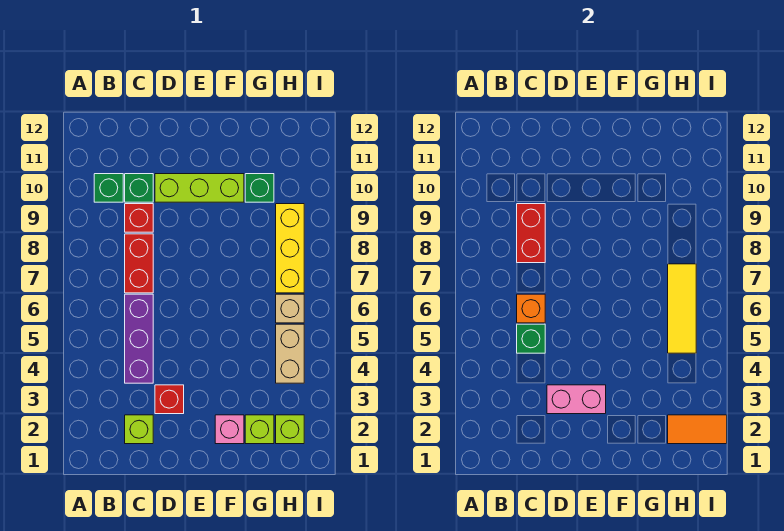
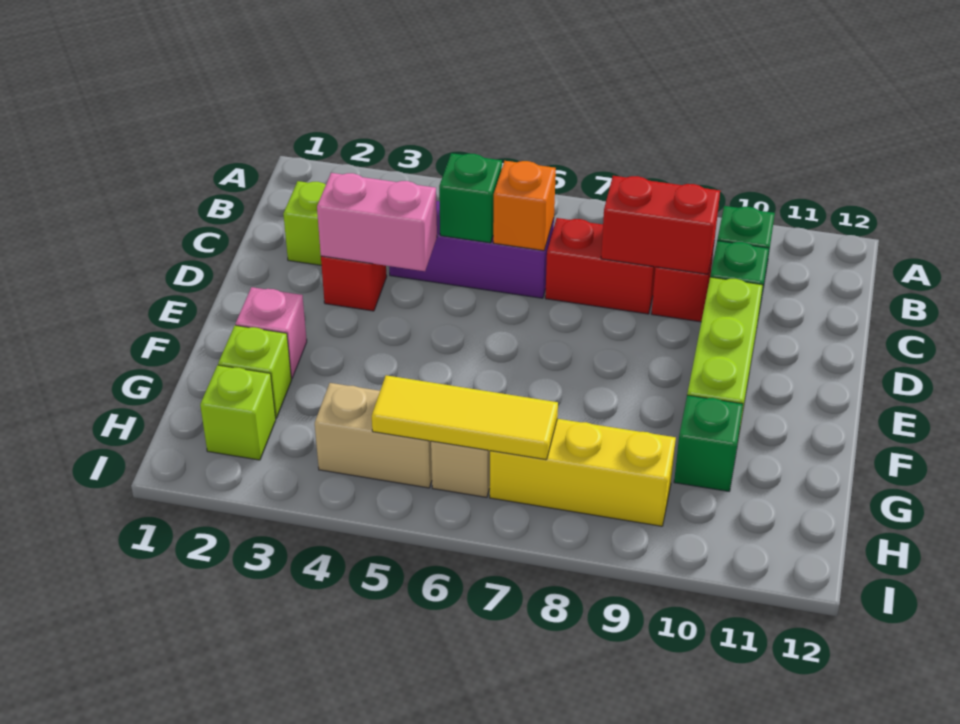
pink 1x2 brick [547,385,606,414] -> pink 1x2 brick turned to [317,173,437,271]
orange 1x2 tile [668,415,727,444] -> none

